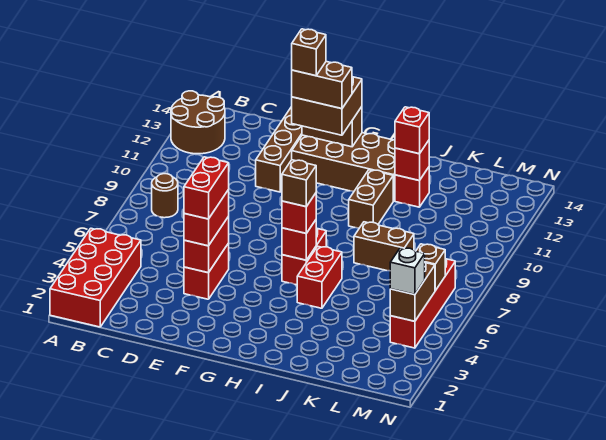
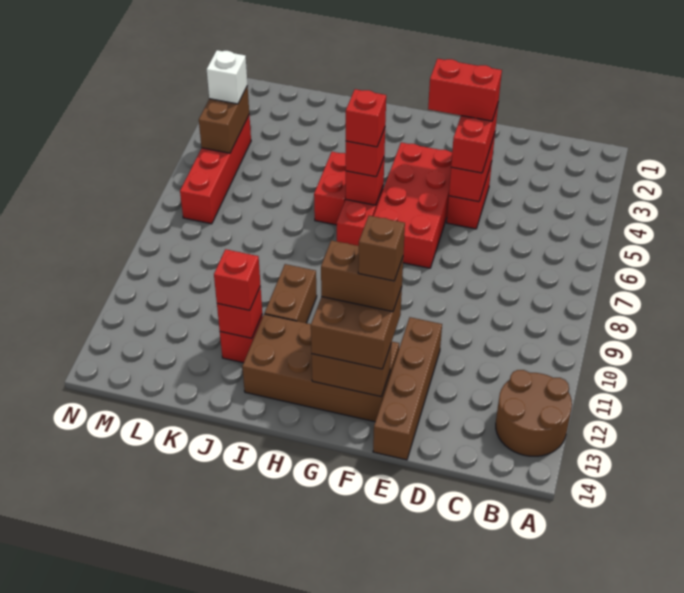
red 2x4 brick [50,228,141,327] -> red 2x4 brick moved to [374,142,452,268]
brown 1x1 round brick [152,174,178,218] -> none
red 1x2 brick [184,157,229,219] -> red 1x2 brick turned to [428,59,502,121]
brown 1x1 brick [282,160,316,207] -> red 1x1 brick [346,89,386,147]
brown 1x2 brick [354,222,414,271] -> none
brown 1x1 brick [416,244,445,291] -> none

